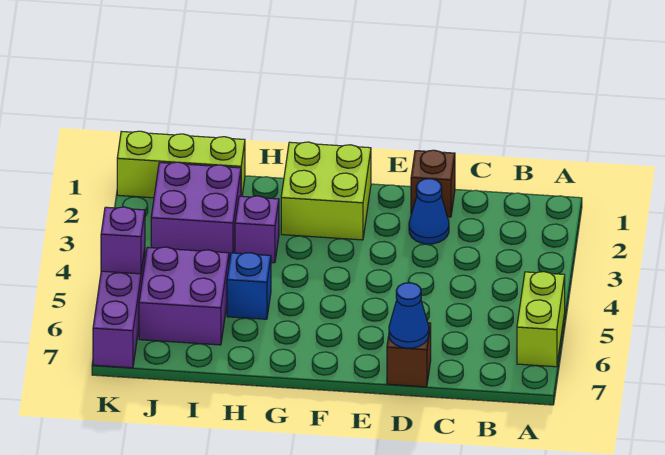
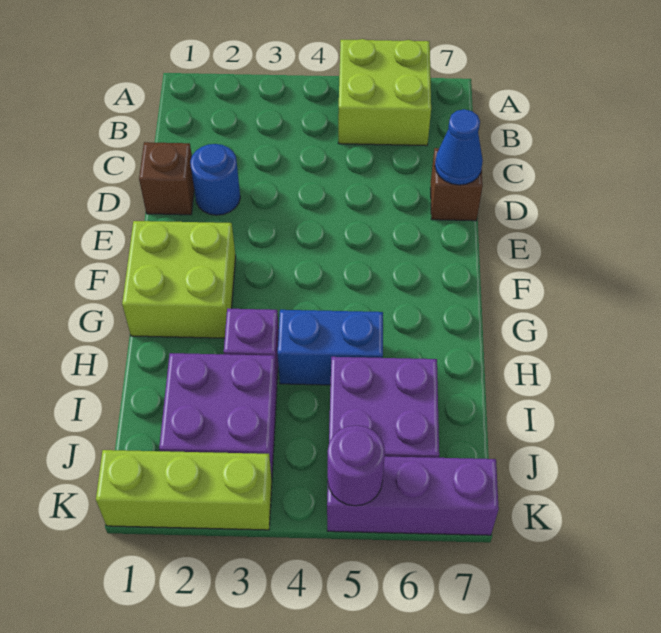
lime 1x2 brick [517,272,565,367] -> lime 2x2 brick [338,39,431,146]
blue 1x1 cone [409,179,449,244] -> blue 1x1 round brick [190,144,240,215]
blue 1x1 brick [227,253,271,319] -> blue 1x2 brick [278,310,383,385]
lime 1x3 brick [117,131,245,198] -> lime 1x3 brick turned to [96,450,272,530]
purple 1x1 brick [101,207,145,274] -> purple 1x1 round brick [328,425,385,506]

